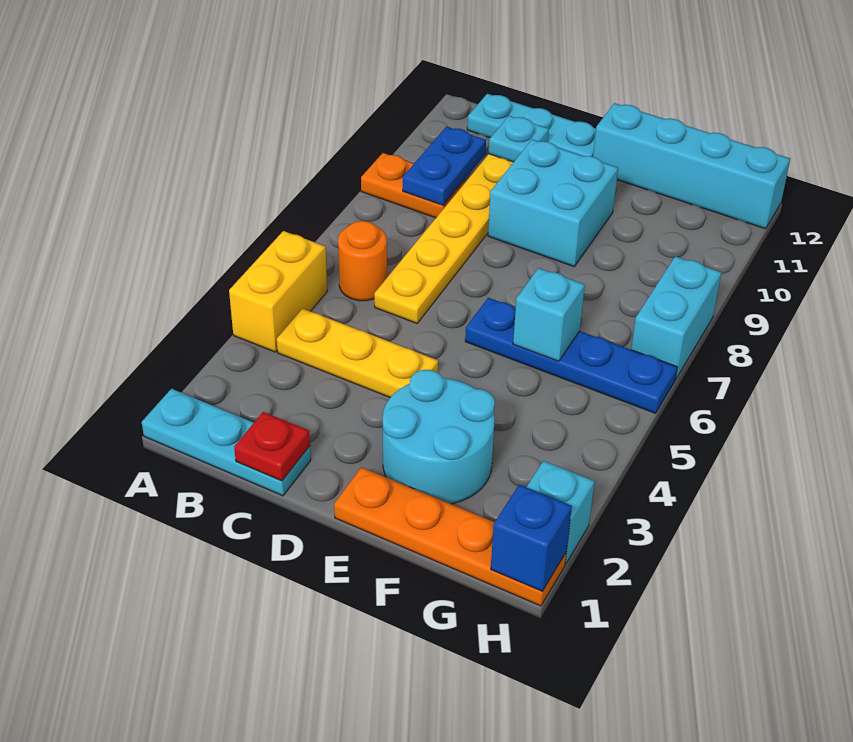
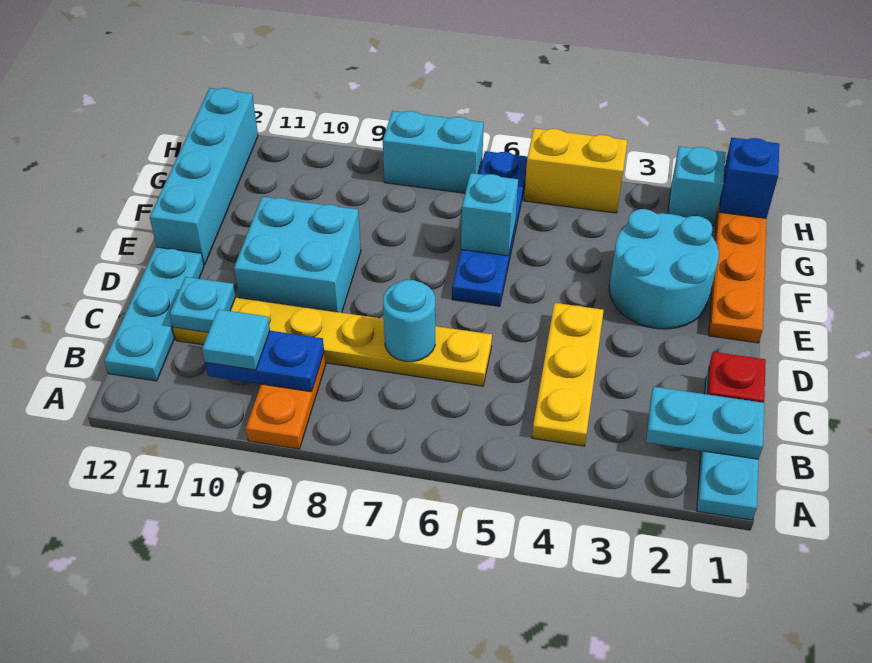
yellow 1x2 brick [229,231,327,352] -> yellow 1x2 brick moved to [524,128,627,213]
none -> cyan 1x2 plate [646,387,764,459]
orange 1x1 round brick [338,221,387,301] -> none
none -> cyan 1x1 tile [202,309,270,370]
none -> cyan 1x1 round brick [383,280,435,362]

